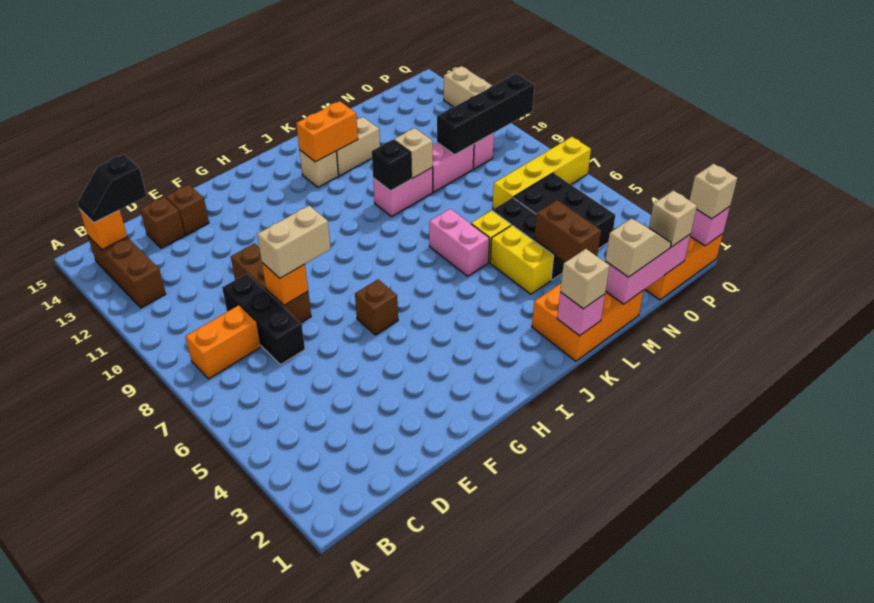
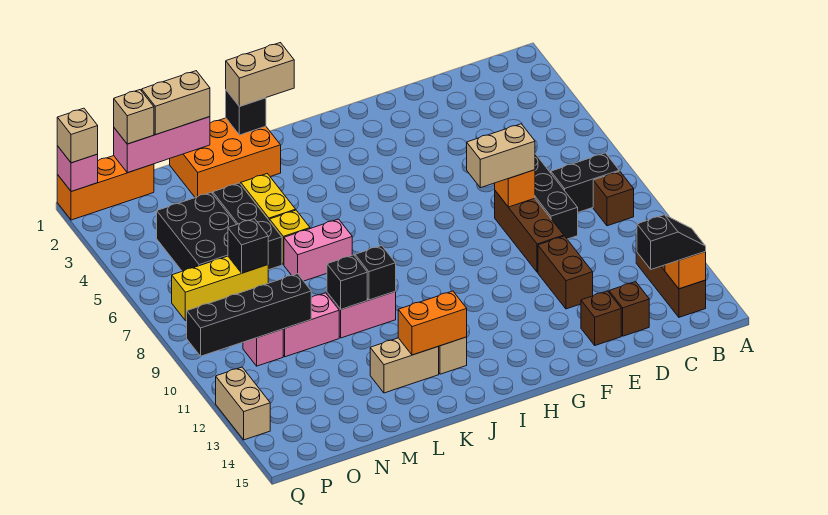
orange 1x2 brick [185,305,261,379] -> black 1x2 brick [551,153,619,212]
brown 1x1 brick [355,279,398,335] -> brown 1x1 brick moved to [593,171,634,226]
pink 1x1 brick [557,292,605,336] -> black 1x1 brick [226,90,266,135]
tan 1x1 brick [560,249,610,309] -> tan 1x2 brick [226,43,294,107]
pink 1x2 brick [429,209,489,276] -> pink 1x2 brick turned to [284,219,352,281]
tan 1x1 brick [394,128,433,179] -> black 1x1 brick [327,255,367,309]
tan 1x2 slope [605,218,671,277] -> tan 1x2 brick [142,71,210,135]
brown 1x2 brick [534,200,601,262] -> brown 1x2 brick moved to [538,236,593,309]
yellow 1x4 brick [493,137,591,209] -> yellow 1x3 brick [172,256,268,321]
none -> black 1x1 brick [228,219,268,273]

